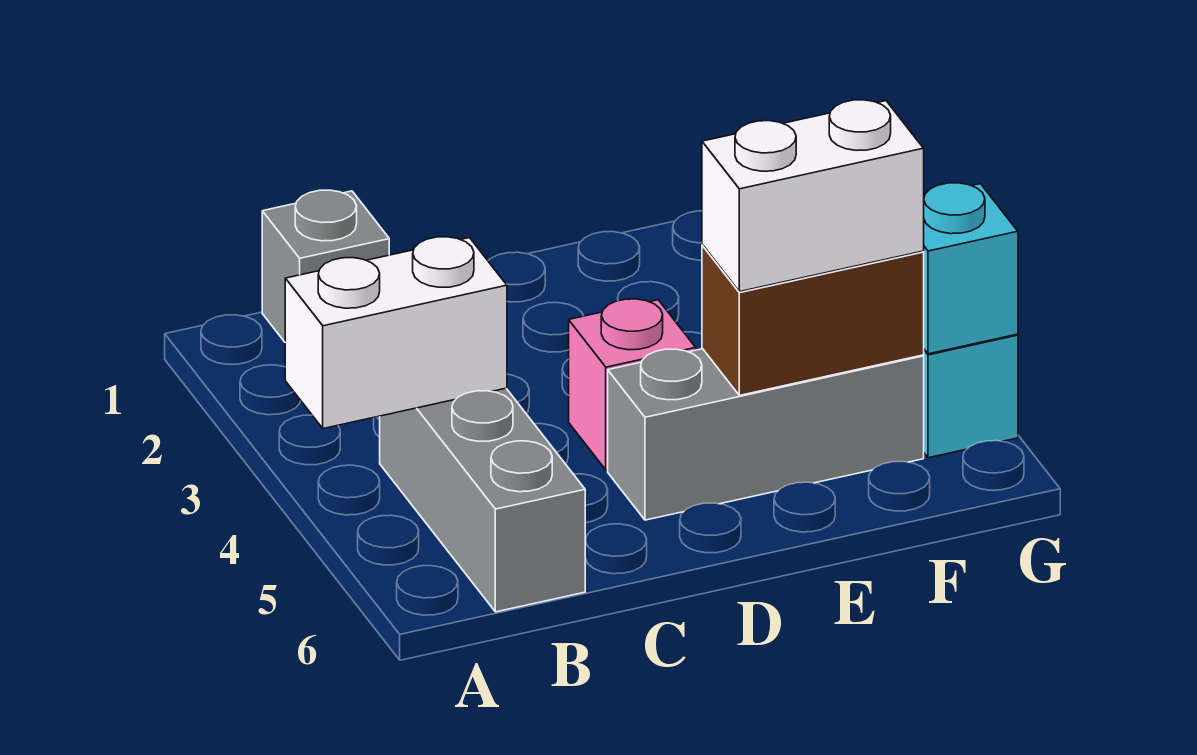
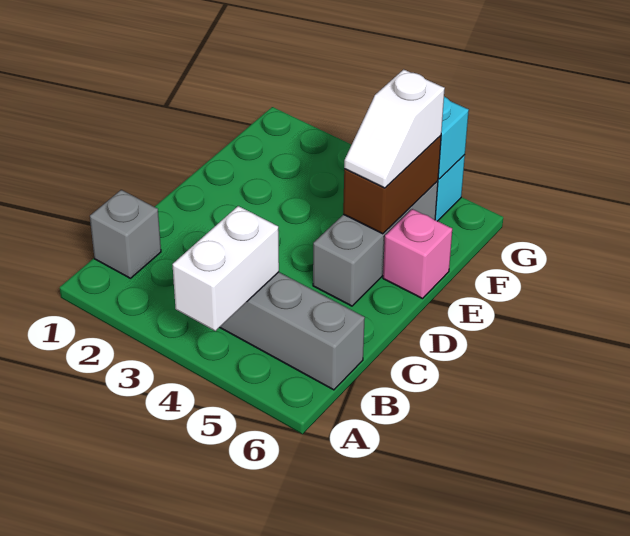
pink 1x1 brick [569,299,696,470] -> pink 1x1 brick moved to [383,209,452,299]
white 1x2 brick [702,100,924,292] -> white 1x2 slope [344,69,445,188]

